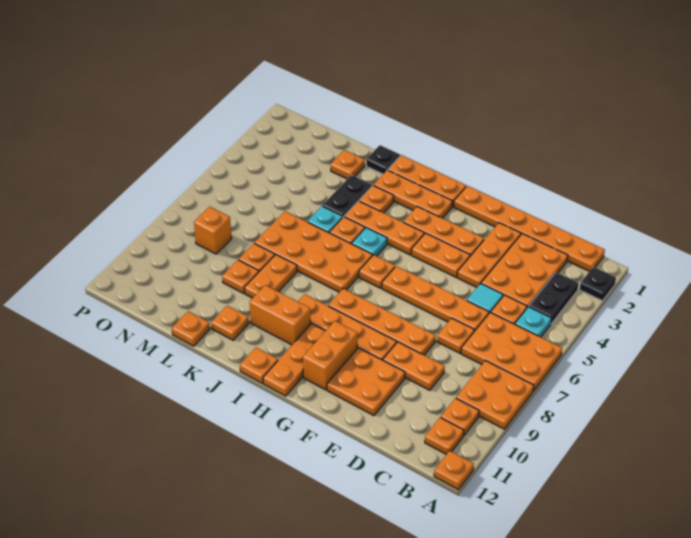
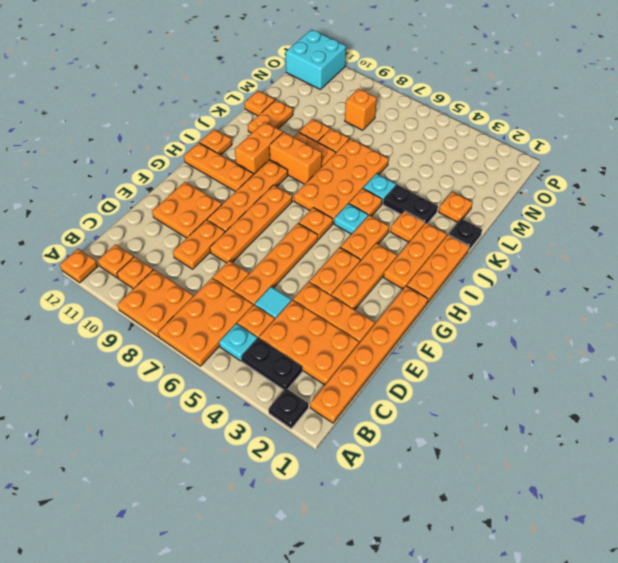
orange 1x2 brick [303,321,357,390] -> orange 1x2 brick moved to [269,132,322,184]
orange 1x3 plate [344,201,424,255] -> orange 1x2 plate [340,215,389,261]
orange 1x1 plate [211,305,249,340] -> orange 1x2 plate [248,100,293,133]
none -> cyan 2x2 brick [286,30,346,89]

